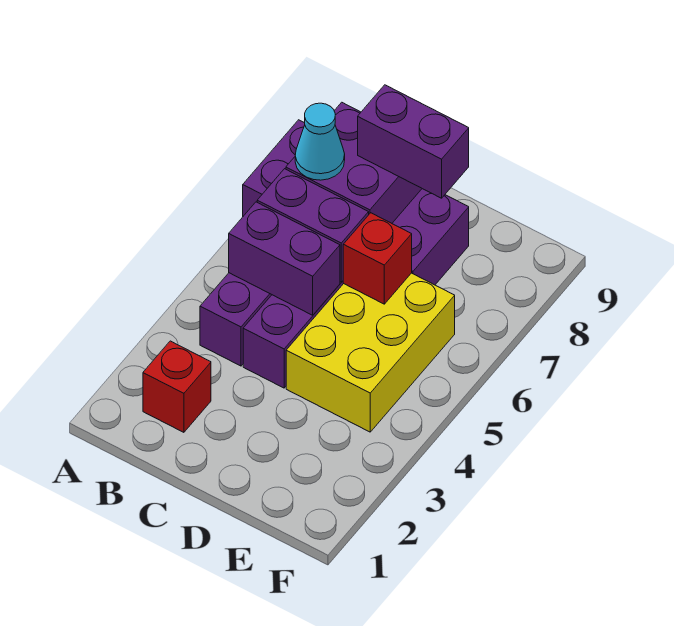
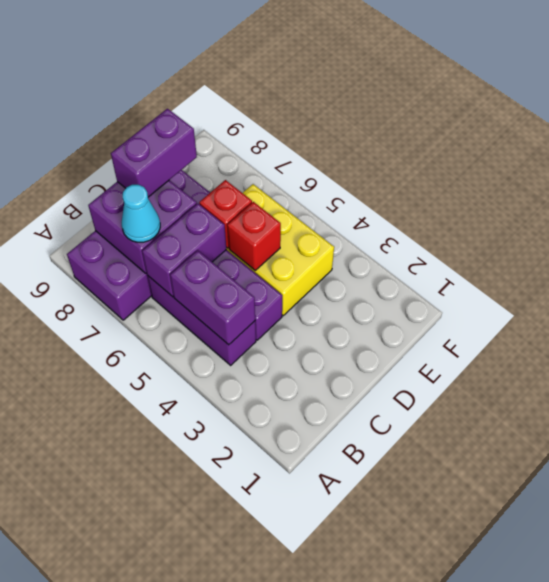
red 1x1 brick [143,341,211,432] -> red 1x1 brick moved to [227,202,281,270]
purple 1x2 brick [229,202,340,315] -> purple 1x2 brick turned to [170,250,255,345]

